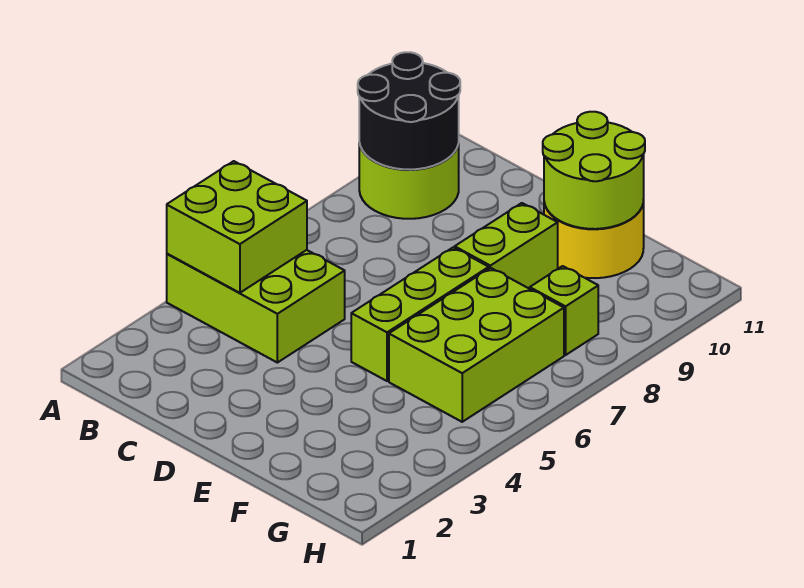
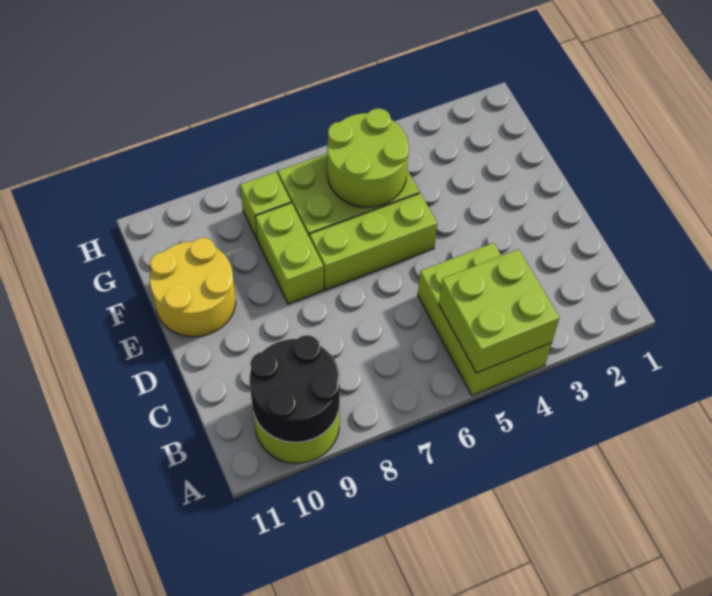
lime 1x2 brick [455,203,558,289] -> lime 1x2 brick turned to [255,203,324,304]
lime 2x2 round brick [543,112,645,229] -> lime 2x2 round brick moved to [327,108,409,207]

